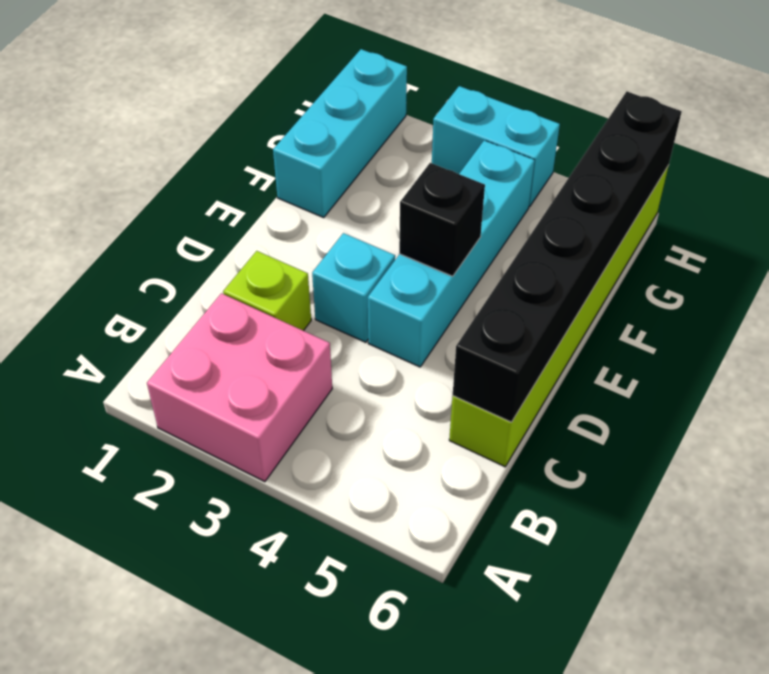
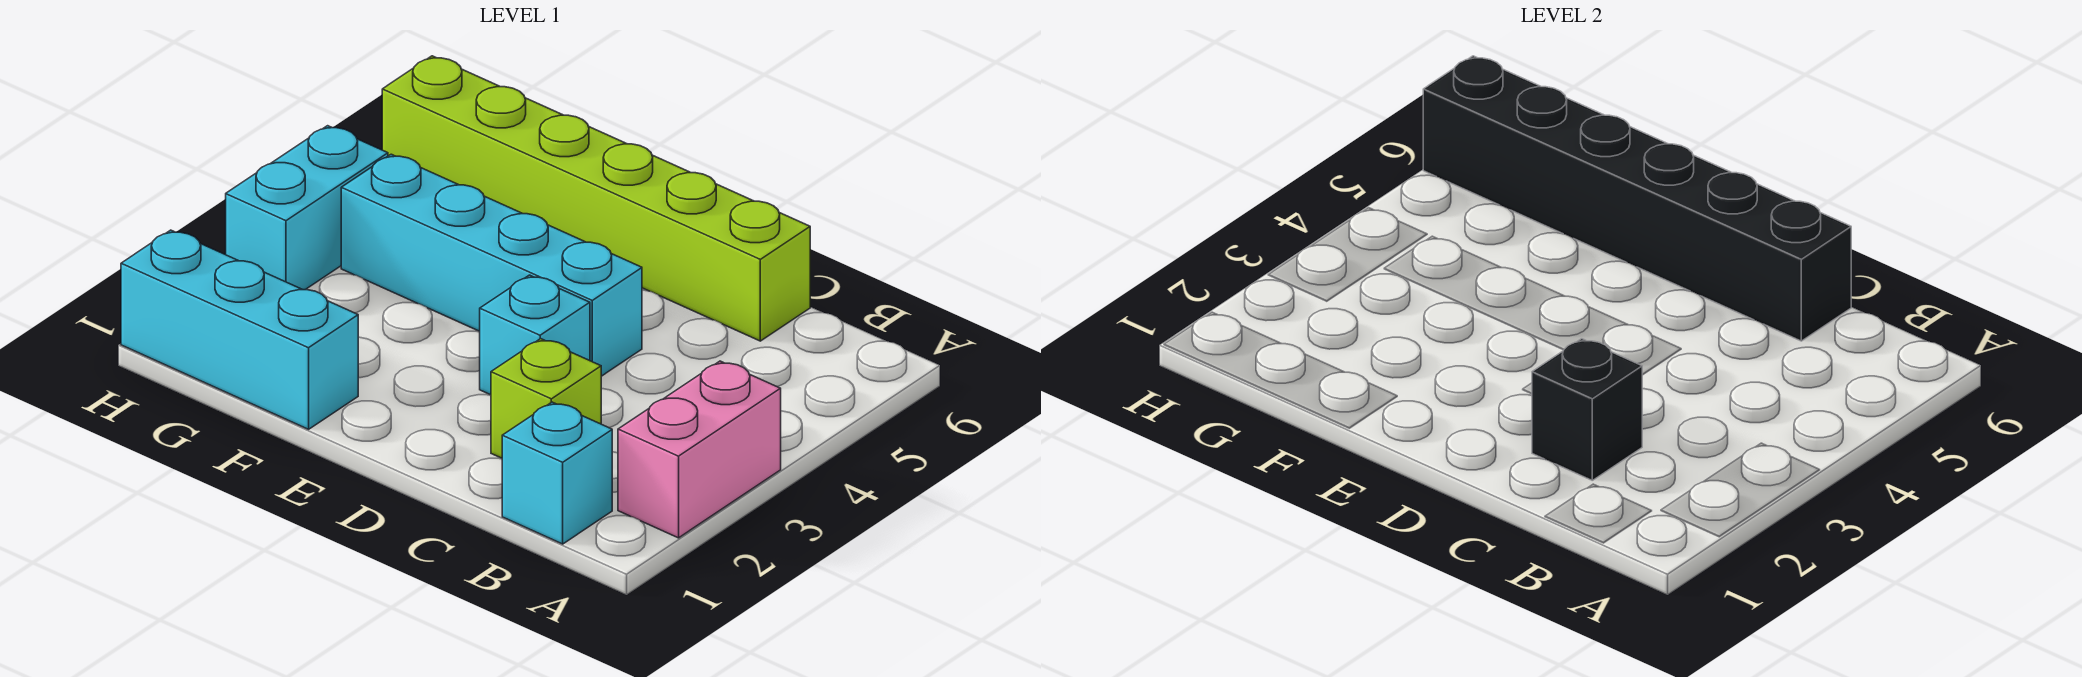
pink 2x2 brick [147,293,332,482] -> pink 1x2 brick [618,361,781,538]
none -> cyan 1x1 brick [502,402,612,544]
black 1x1 brick [399,163,485,276] -> black 1x1 brick moved to [1532,339,1642,480]

